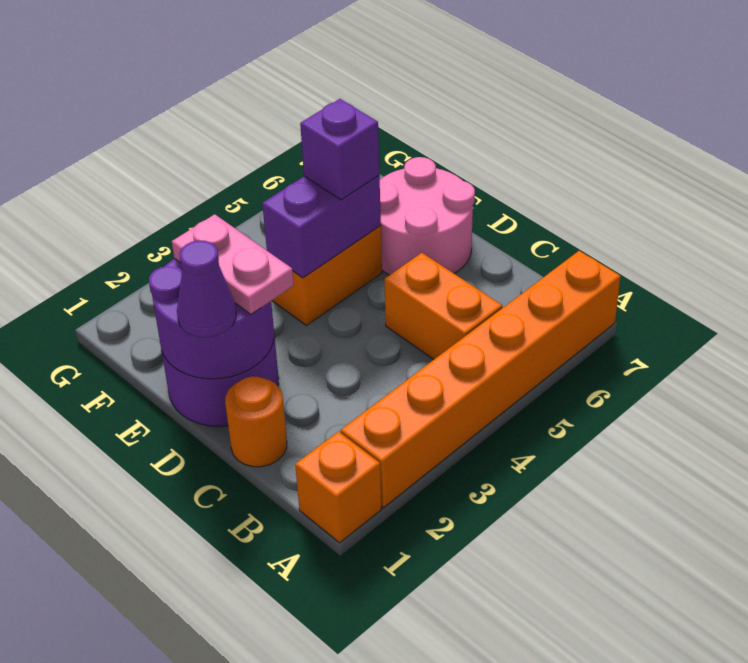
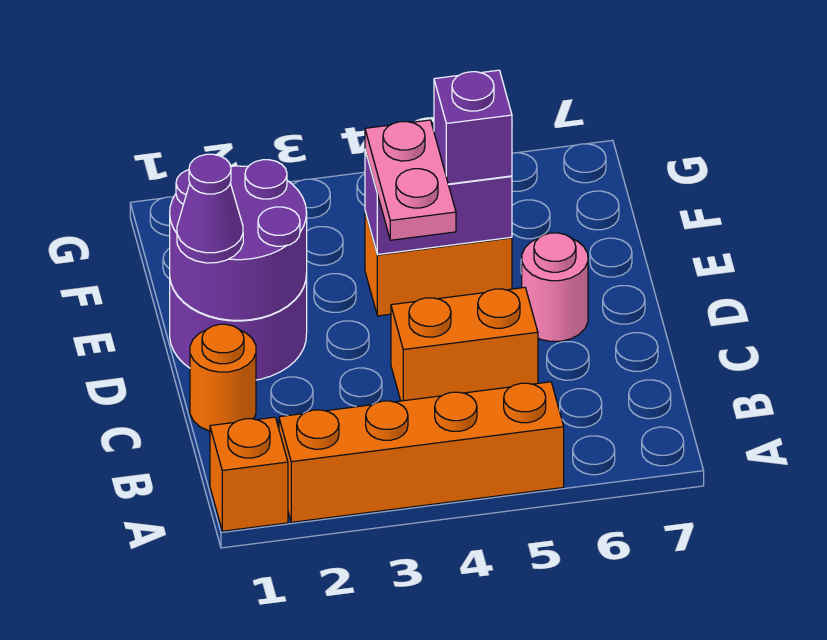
orange 1x6 brick [341,251,621,508] -> orange 1x4 brick [279,382,564,522]
orange 1x2 brick [384,253,502,359] -> orange 1x2 brick turned to [391,288,538,401]
pink 1x2 plate [172,214,294,314] -> pink 1x2 plate moved to [365,120,456,240]
pink 2x2 round brick [380,157,475,275] -> pink 1x1 round brick [522,233,588,341]

